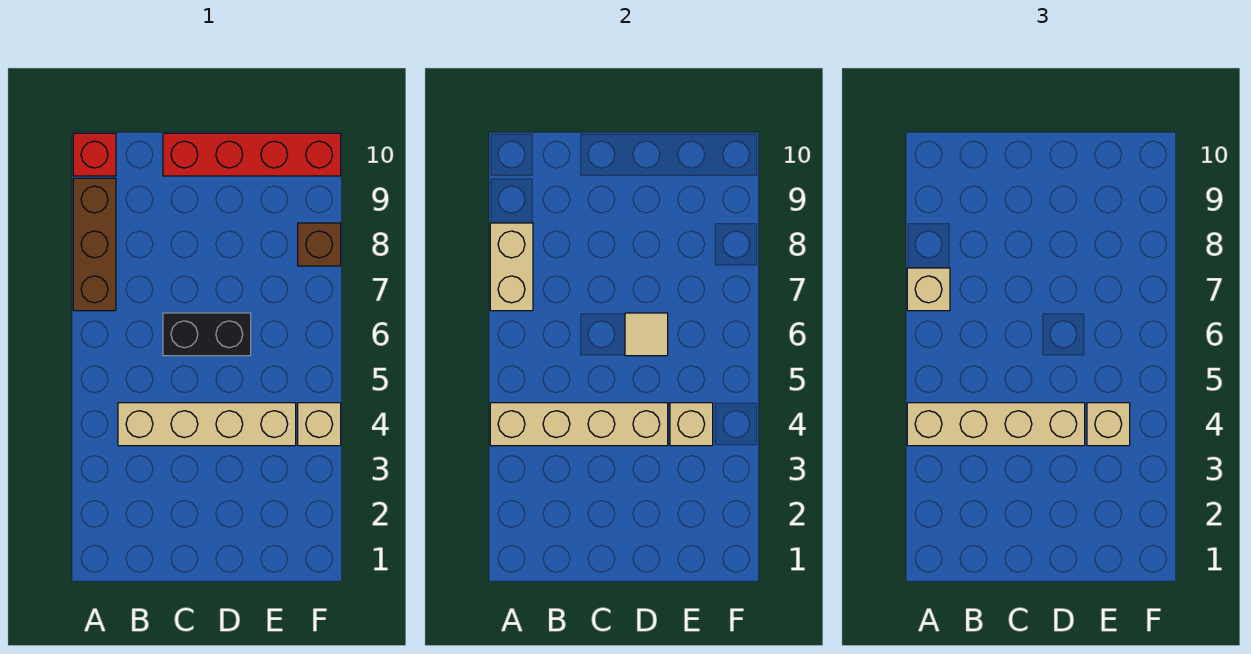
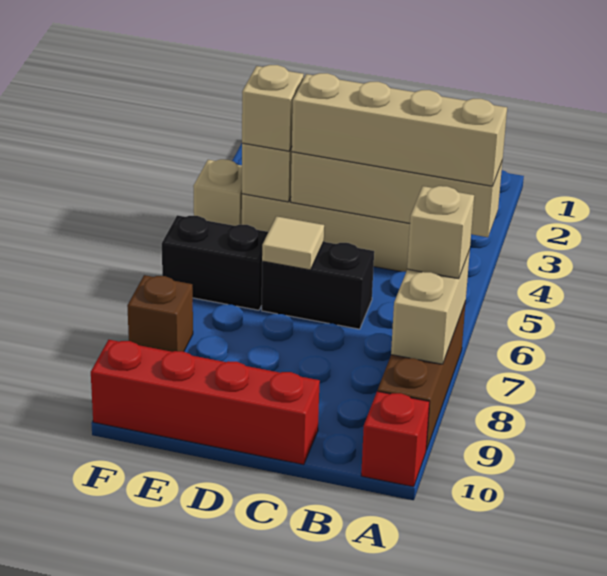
none -> black 1x2 brick [162,215,268,310]

